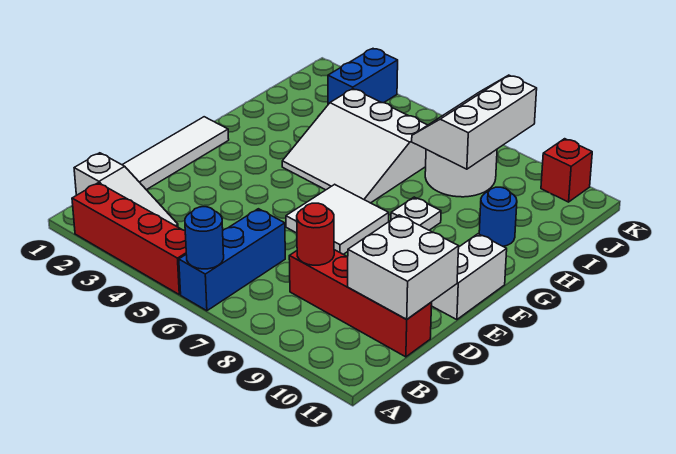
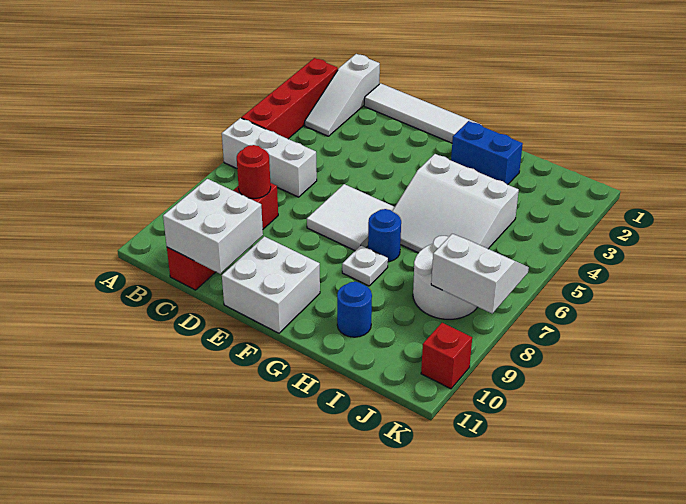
blue 1x3 brick [179,209,285,311] -> white 1x3 brick [222,118,317,197]
blue 1x1 round brick [185,207,224,269] -> blue 1x1 round brick moved to [368,209,401,262]
white 1x2 brick [431,234,507,320] -> white 2x2 brick [222,236,320,333]
white 3x3 slope [282,89,427,203] -> white 3x3 slope turned to [392,154,519,253]
white 2x3 slope [412,75,537,169] -> white 2x2 slope [431,234,529,313]
blue 1x2 brick [328,49,398,104] -> blue 1x2 brick moved to [451,121,523,185]

